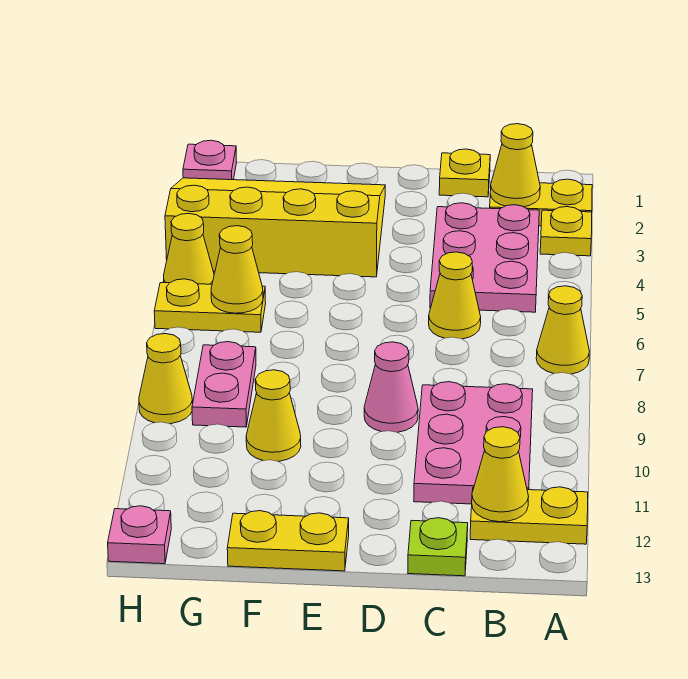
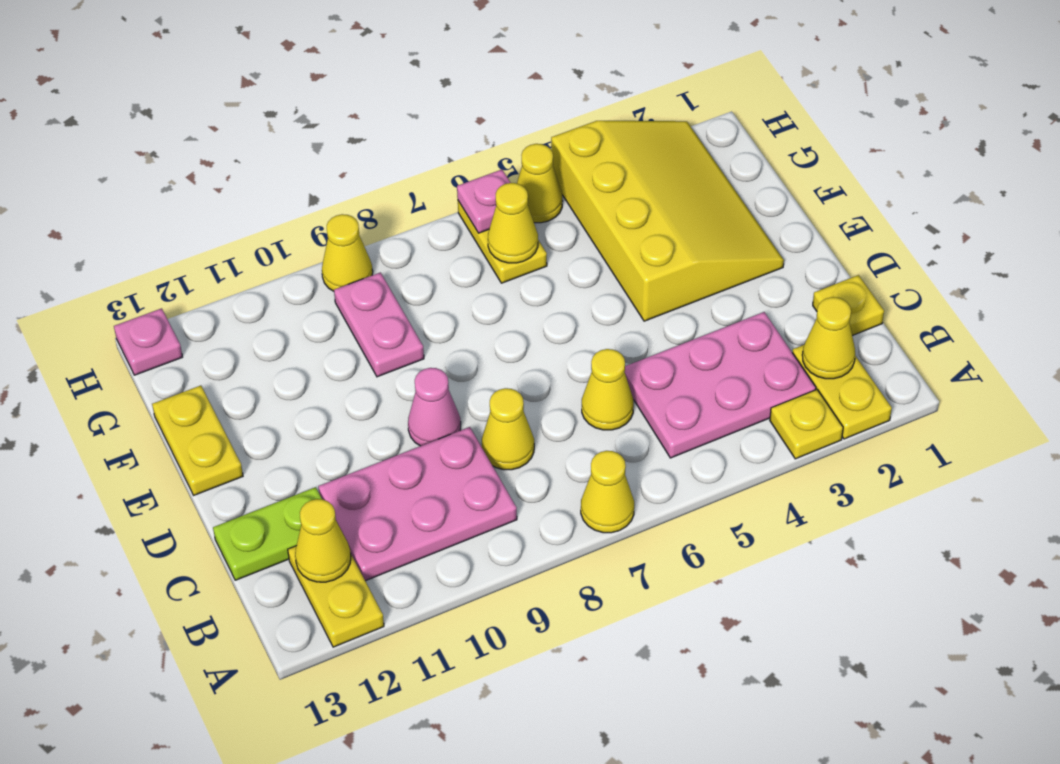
lime 1x1 plate [408,518,468,576] -> lime 1x2 plate [213,487,322,580]
yellow 1x1 cone [246,370,301,461] -> yellow 1x1 cone moved to [482,388,534,470]
pink 1x2 plate [192,342,256,427] -> pink 1x2 plate turned to [334,272,424,377]
pink 1x1 plate [183,140,237,180] -> pink 1x1 plate moved to [457,170,511,233]

